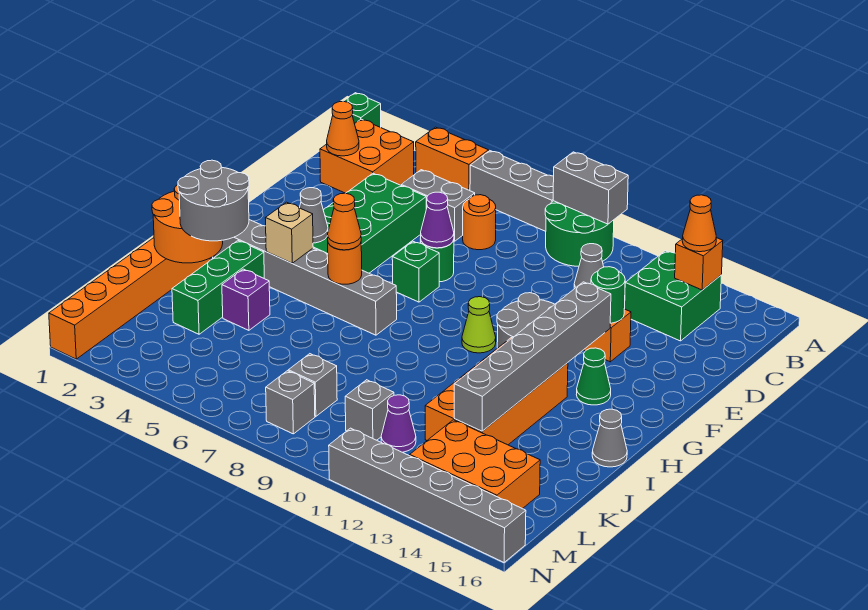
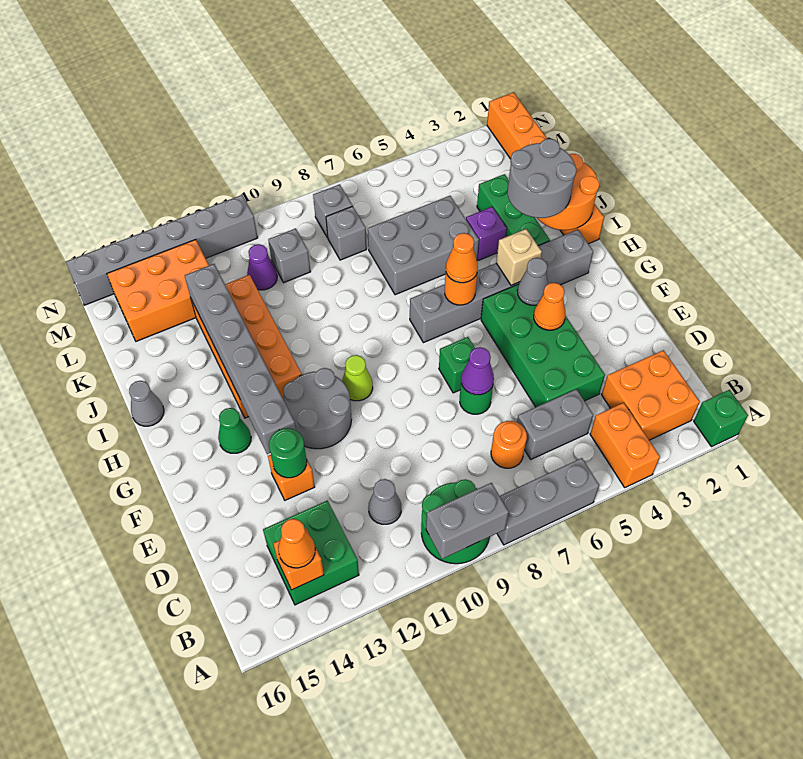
orange 1x2 brick [416,127,489,191] -> orange 1x2 brick turned to [590,403,660,488]
orange 1x1 cone [327,101,359,156] -> orange 1x1 cone moved to [534,283,566,330]
none -> grey 2x3 brick [368,196,479,295]

